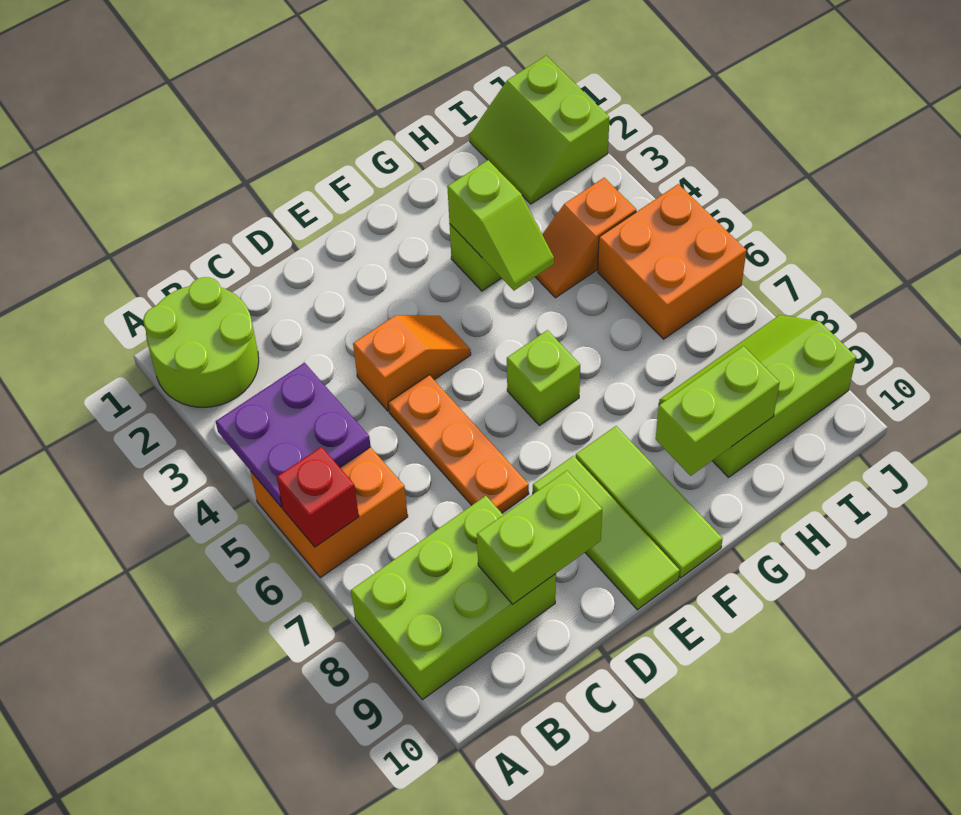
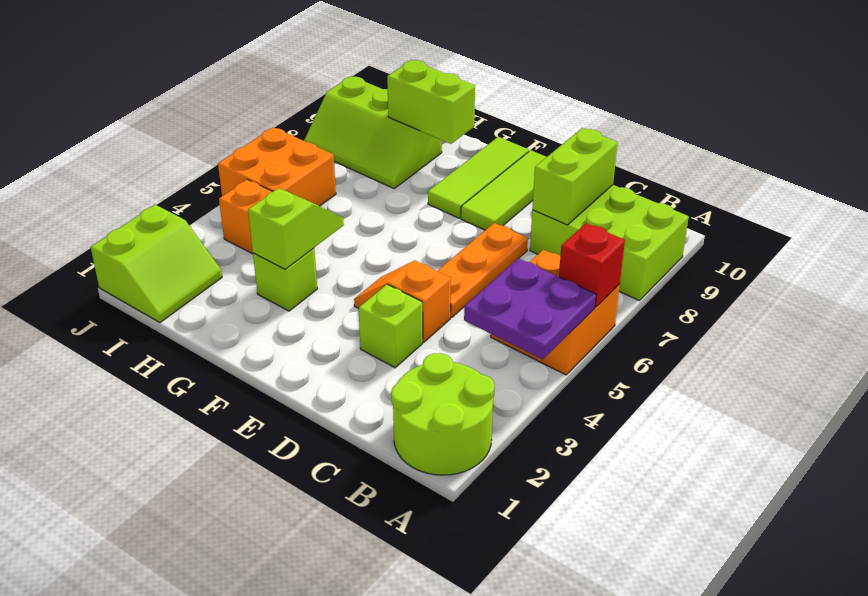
lime 1x2 brick [477,471,602,604] -> lime 1x2 brick turned to [532,128,618,225]
lime 1x1 brick [507,330,580,425] -> lime 1x1 brick moved to [359,284,423,368]

